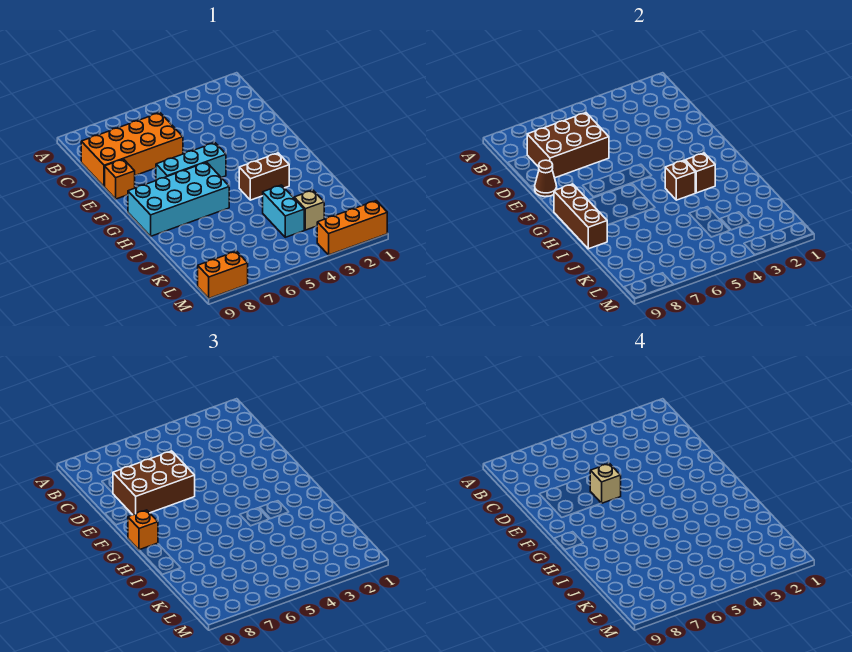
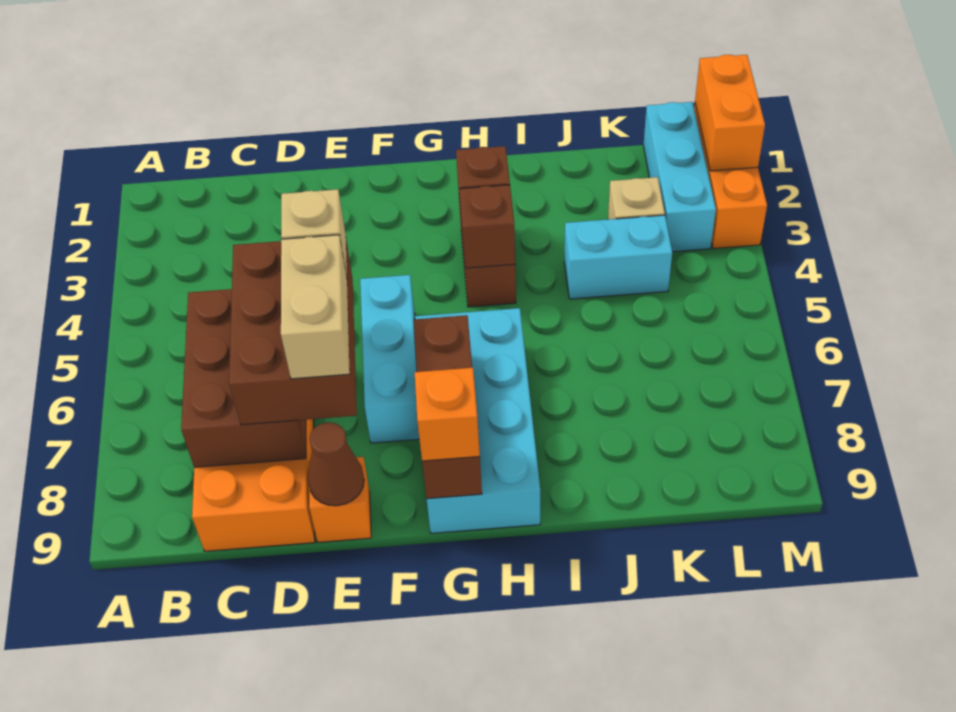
none -> tan 1x2 brick [281,235,350,379]
brown 1x3 brick [554,184,607,249] -> brown 1x3 brick turned to [414,315,482,499]
none -> cyan 1x3 brick [643,102,716,252]
orange 1x2 brick [198,251,248,298] -> orange 1x2 brick moved to [695,55,765,171]

